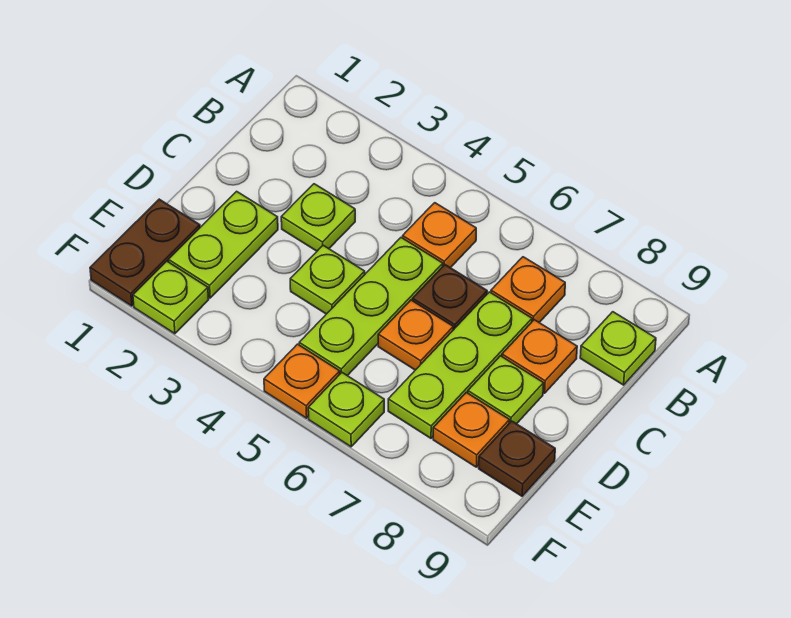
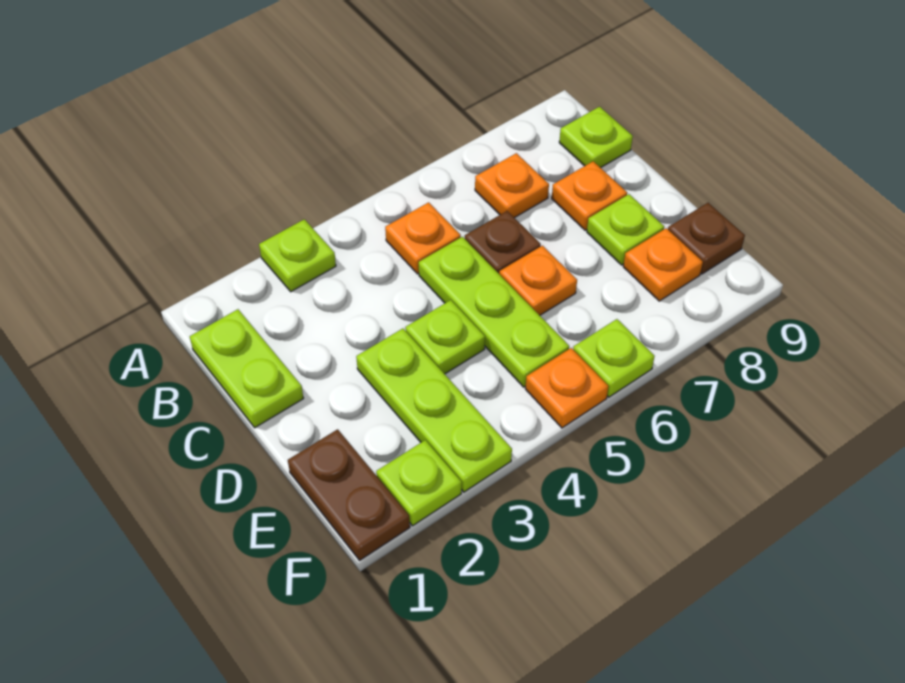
lime 1x1 plate [281,184,355,251] -> lime 1x1 plate moved to [259,219,336,292]
lime 1x3 plate [388,292,532,438] -> lime 1x3 plate moved to [356,329,512,492]
lime 1x2 plate [169,191,278,298] -> lime 1x2 plate moved to [190,309,304,428]

